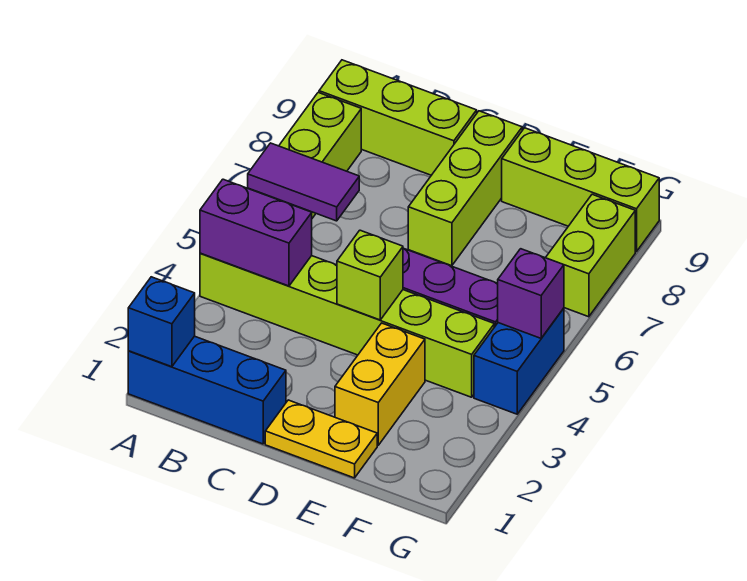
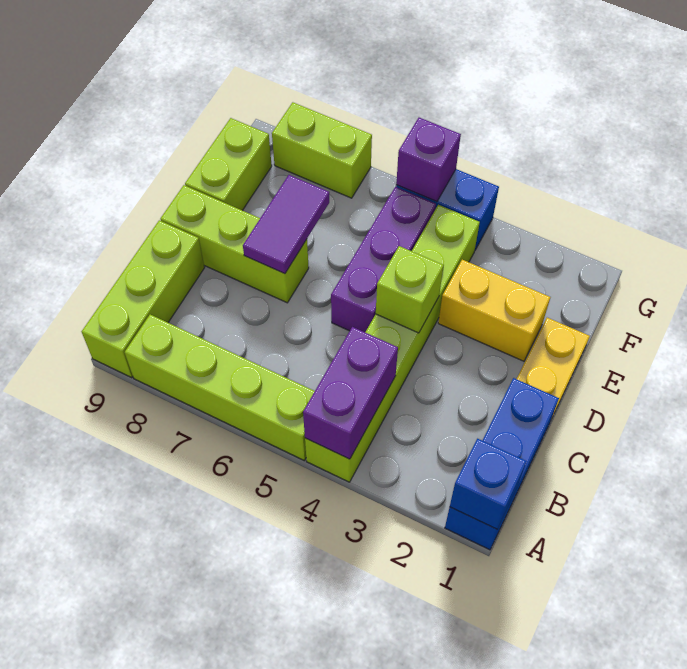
purple 1x2 tile [248,143,359,221] -> purple 1x2 tile moved to [243,175,329,274]
lime 1x3 brick [502,128,659,252] -> lime 1x2 brick [185,118,272,210]

